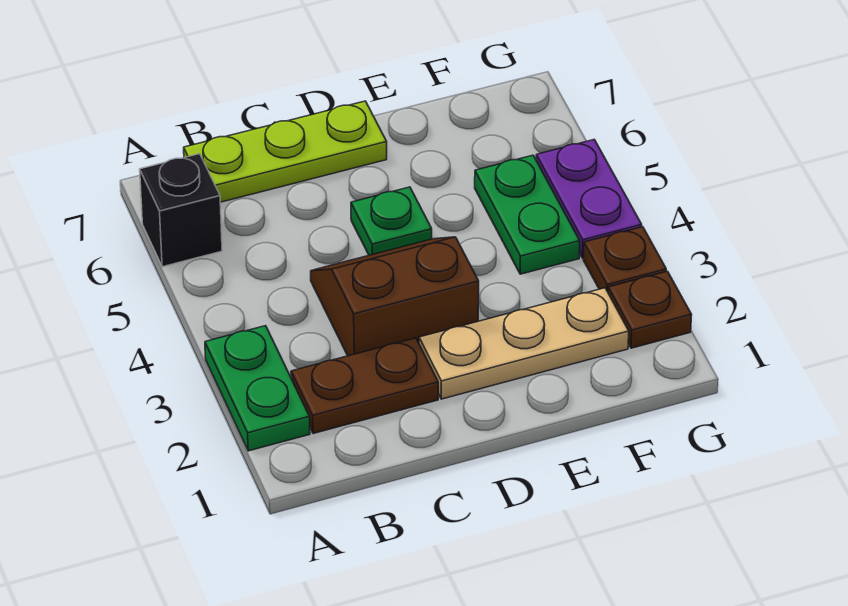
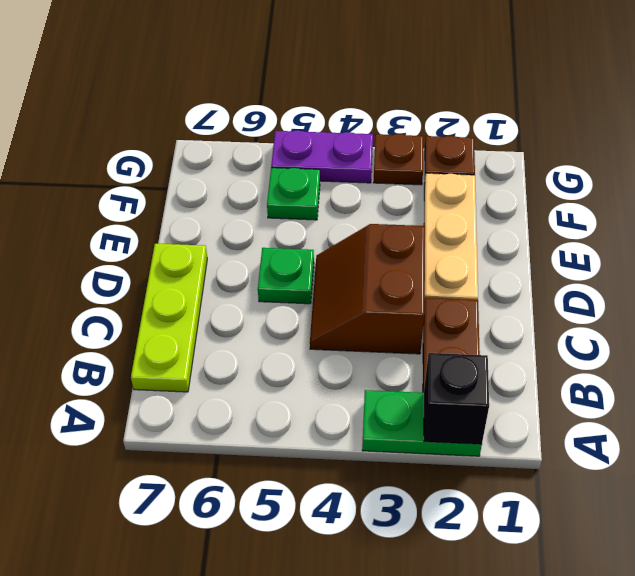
black 1x1 brick [140,154,222,267] -> black 1x1 brick moved to [424,353,489,444]
green 1x2 plate [475,155,580,274] -> green 1x1 plate [267,168,320,220]

